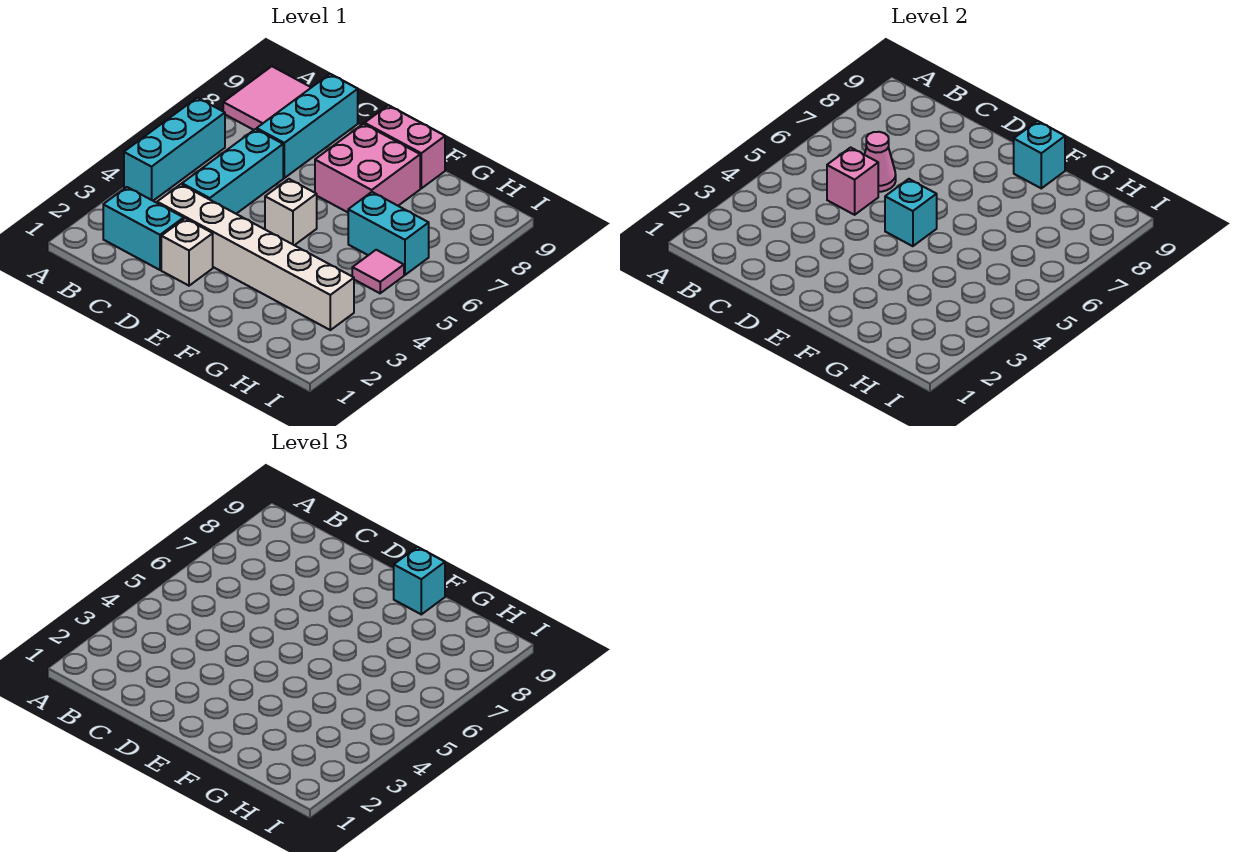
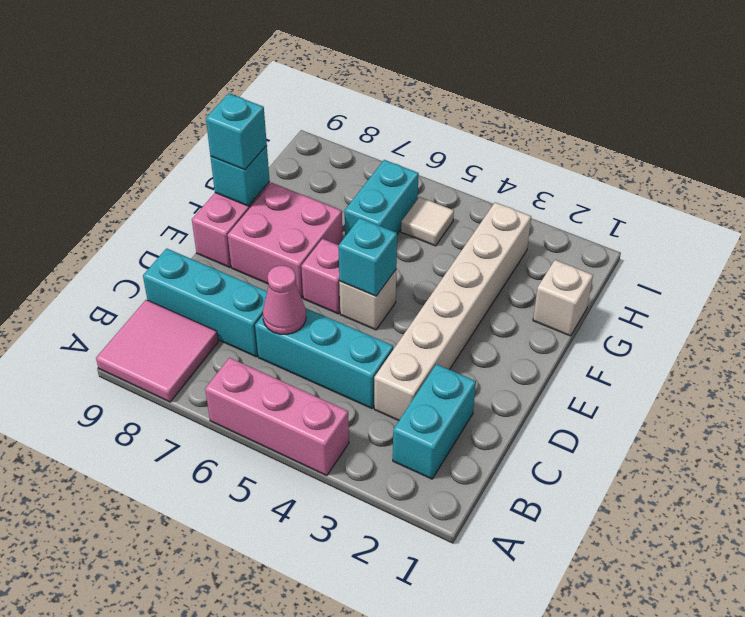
cyan 1x3 brick [124,98,225,201] -> pink 1x3 brick [205,358,349,476]
pink 1x1 brick [827,147,878,215] -> pink 1x1 brick moved to [301,239,340,314]
white 1x1 brick [161,218,213,286] -> white 1x1 brick moved to [533,260,593,336]
pink 1x1 tile [352,250,404,293] -> white 1x1 tile [401,197,454,246]

